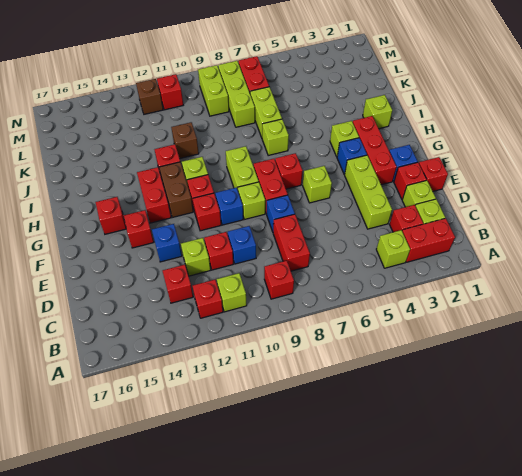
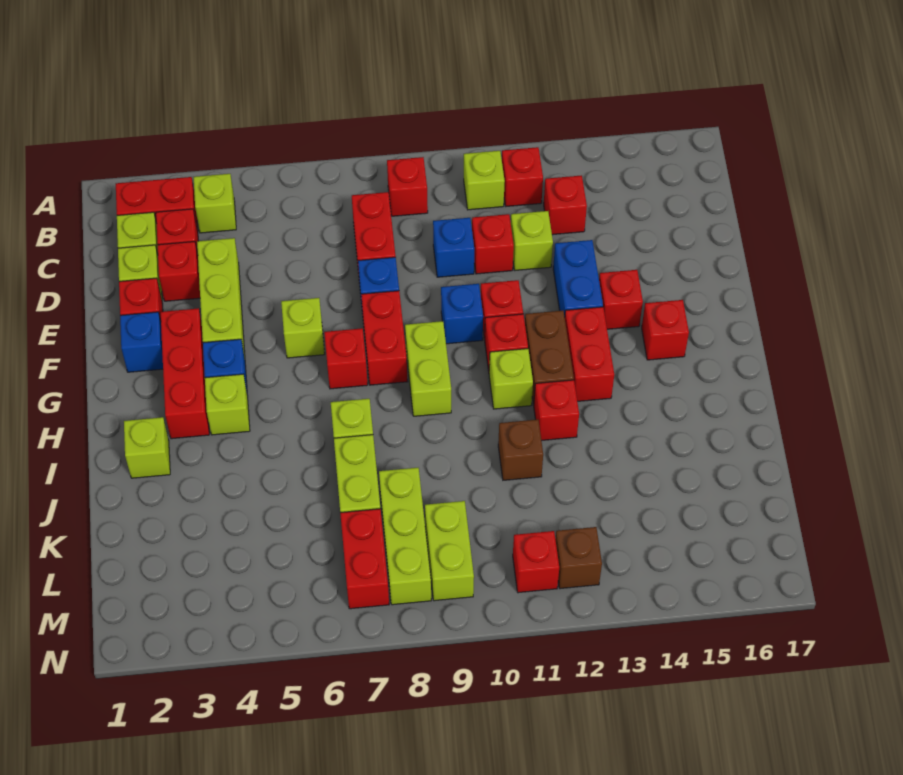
red 1x1 brick [419,157,448,191] -> red 1x1 brick moved to [158,242,200,301]
blue 1x1 brick [152,224,182,262] -> blue 1x2 brick [553,240,603,317]
lime 1x1 brick [238,182,265,219] -> none

